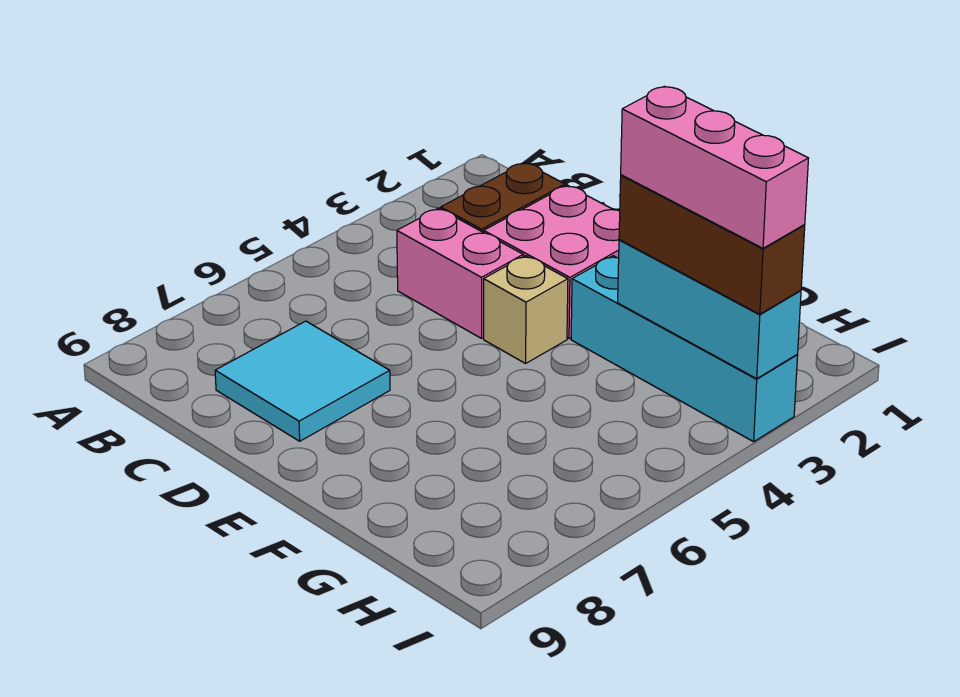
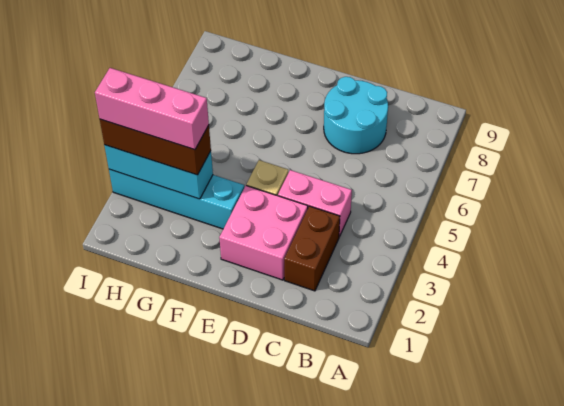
cyan 2x2 tile [215,321,390,441] -> cyan 2x2 round brick [324,77,388,154]

